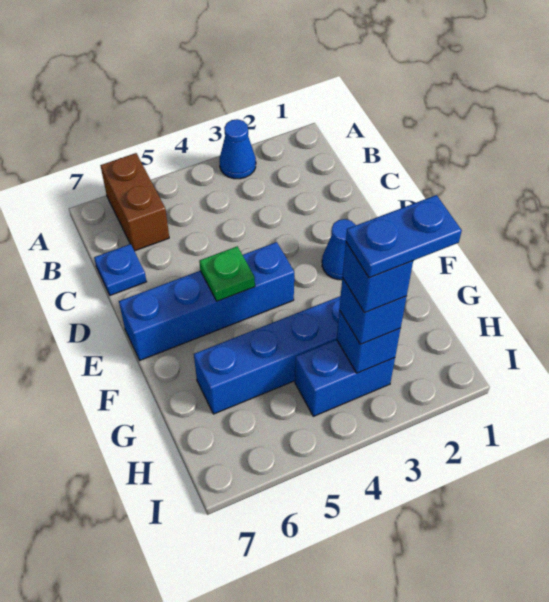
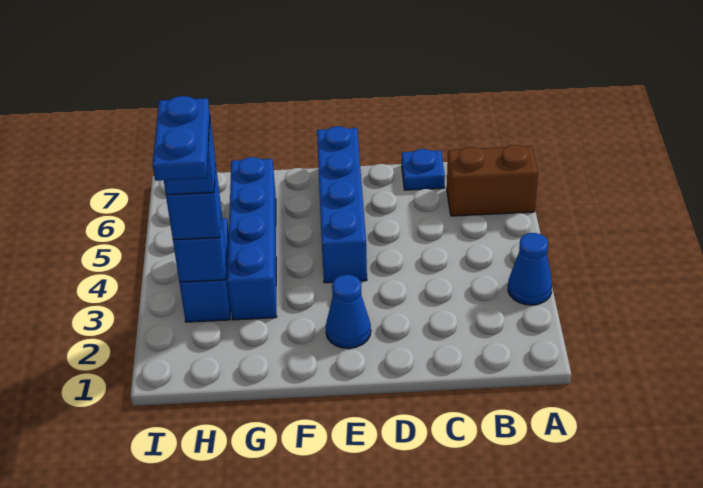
green 1x1 plate [199,246,255,301] -> none

